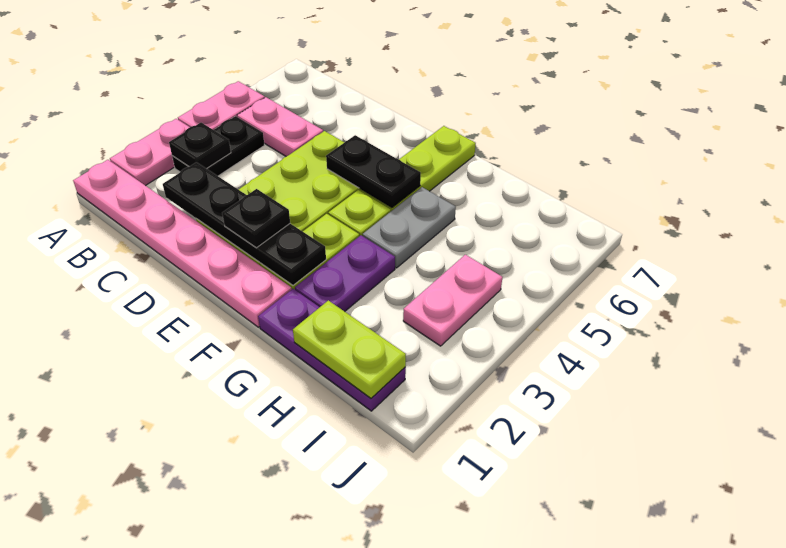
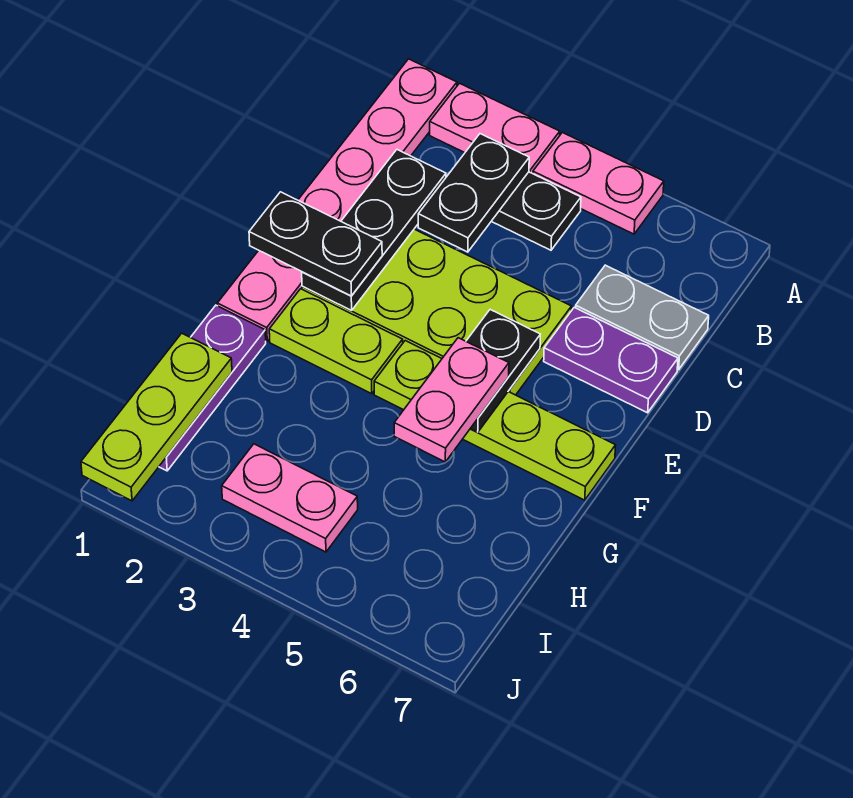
black 1x1 plate [169,123,231,169] -> black 1x2 plate [418,134,529,252]
pink 1x2 plate [237,97,323,156] -> pink 1x2 plate moved to [394,338,509,462]
black 1x4 plate [163,162,326,285] -> black 1x3 plate [302,150,446,310]
black 1x1 plate [222,189,290,248] -> black 1x2 plate [249,192,382,296]
purple 1x2 plate [295,235,395,311] -> purple 1x2 plate moved to [544,307,678,413]
grey 1x2 plate [363,187,456,268] -> grey 1x2 plate moved to [575,265,709,370]
lime 1x2 plate [293,300,406,398] -> lime 1x3 plate [81,333,232,501]

